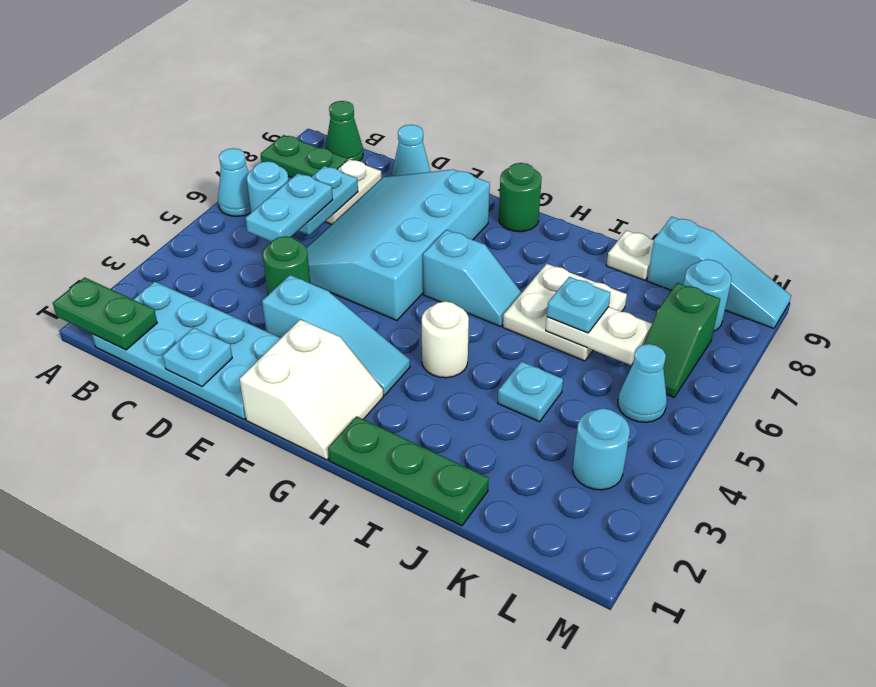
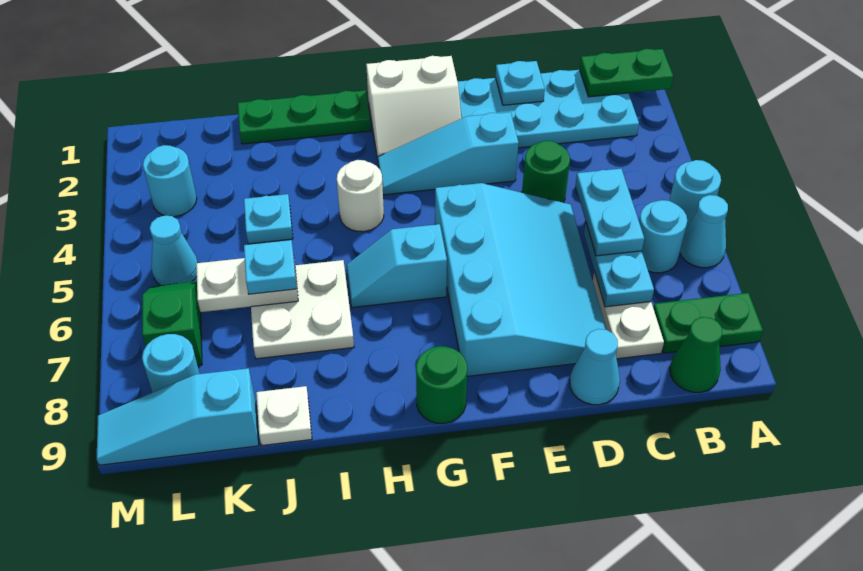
none -> cyan 1x1 round brick [669,160,721,230]
white 2x2 slope [240,320,383,460] -> white 2x2 slope turned to [366,56,461,159]

